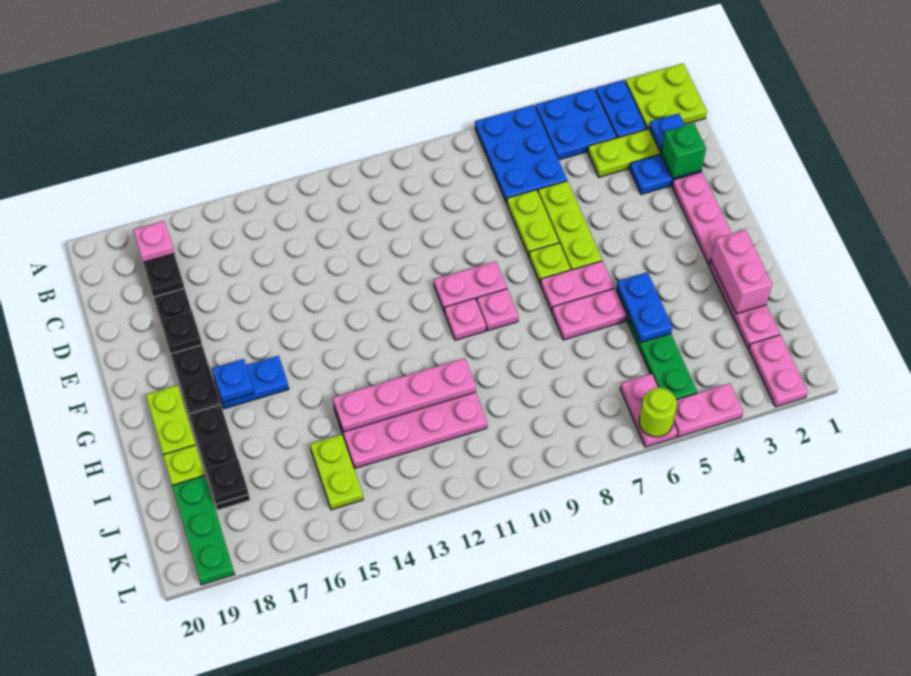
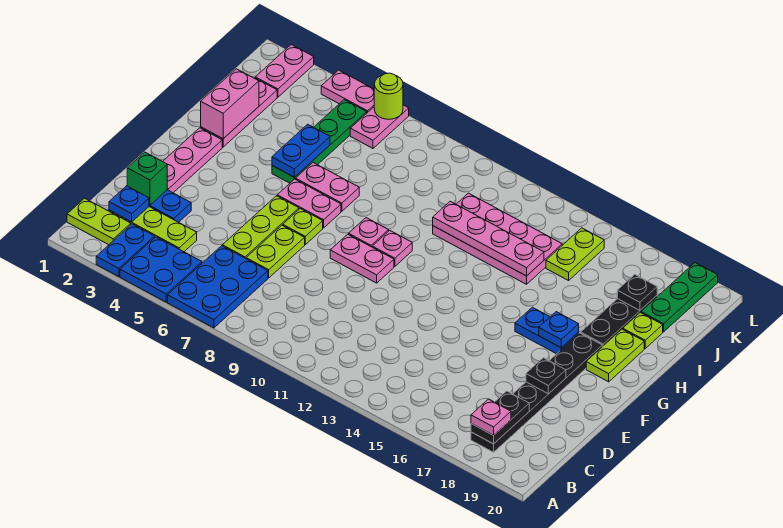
lime 2x2 plate [625,63,707,129] -> lime 1x2 plate [67,198,131,245]

